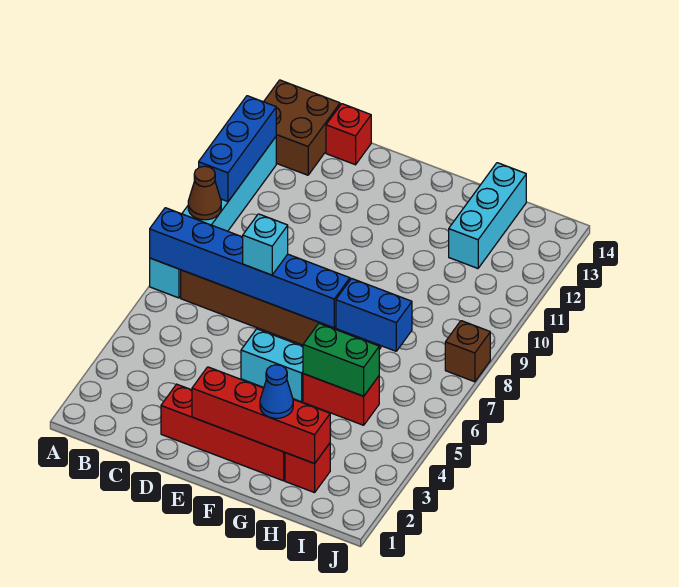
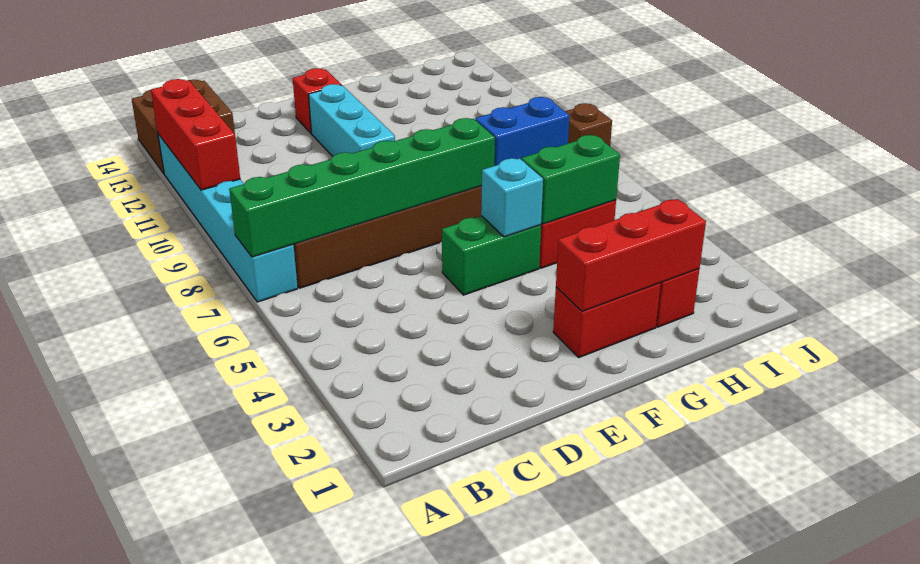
blue 1x6 brick [150,208,350,328] -> green 1x6 brick [229,118,495,257]
brown 1x1 cone [188,166,221,220] -> none
blue 1x3 brick [199,96,276,202] -> red 1x3 brick [151,79,240,190]
red 1x1 brick [326,104,371,165] -> red 1x1 brick moved to [293,68,341,133]
red 1x4 brick [161,384,285,481] -> red 1x2 brick [553,283,661,357]
cyan 1x1 brick [243,214,288,275] -> cyan 1x1 brick moved to [481,158,543,237]
red 1x4 brick [192,367,330,464] -> red 1x3 brick [556,199,706,311]
cyan 1x2 brick [241,329,303,402] -> green 1x2 brick [442,216,541,295]
blue 1x1 cone [260,365,293,418] -> none
cyan 1x3 brick [449,163,526,268] -> cyan 1x3 brick moved to [308,84,395,156]

